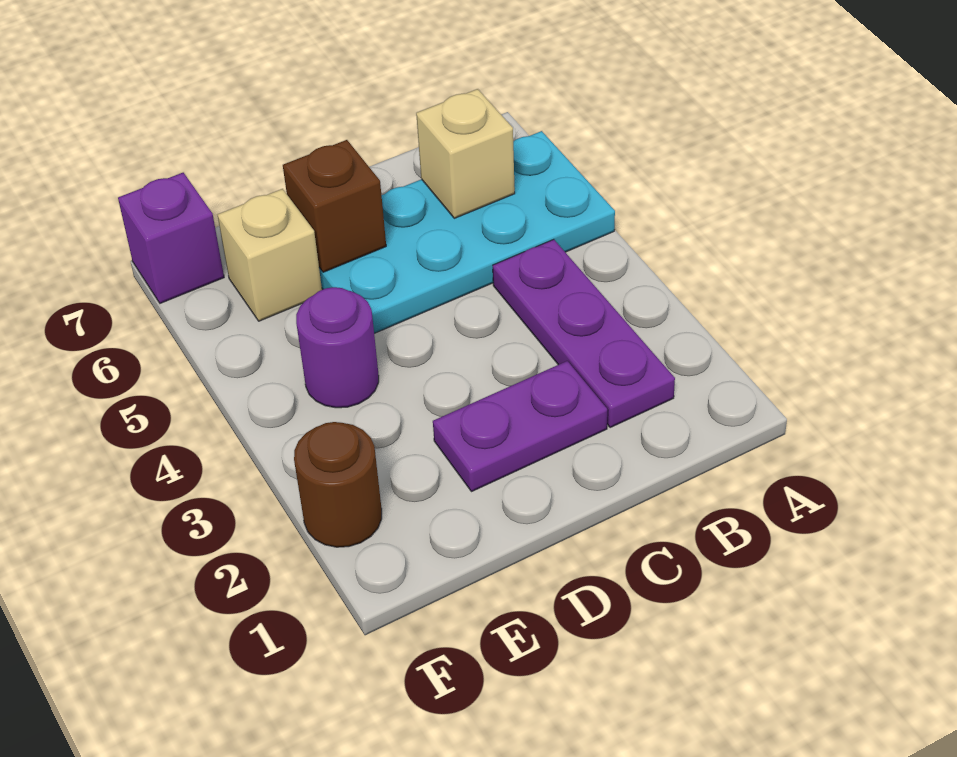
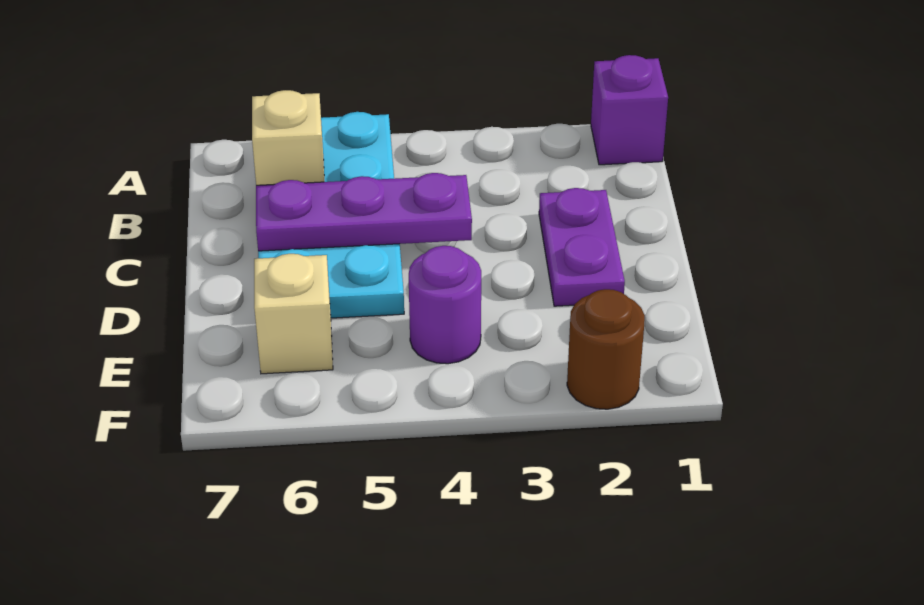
purple 1x3 plate [493,239,675,428] -> purple 1x3 plate moved to [256,173,472,251]
brown 1x1 brick [283,140,386,272] -> none
purple 1x1 brick [118,173,224,303] -> purple 1x1 brick moved to [591,55,668,165]

